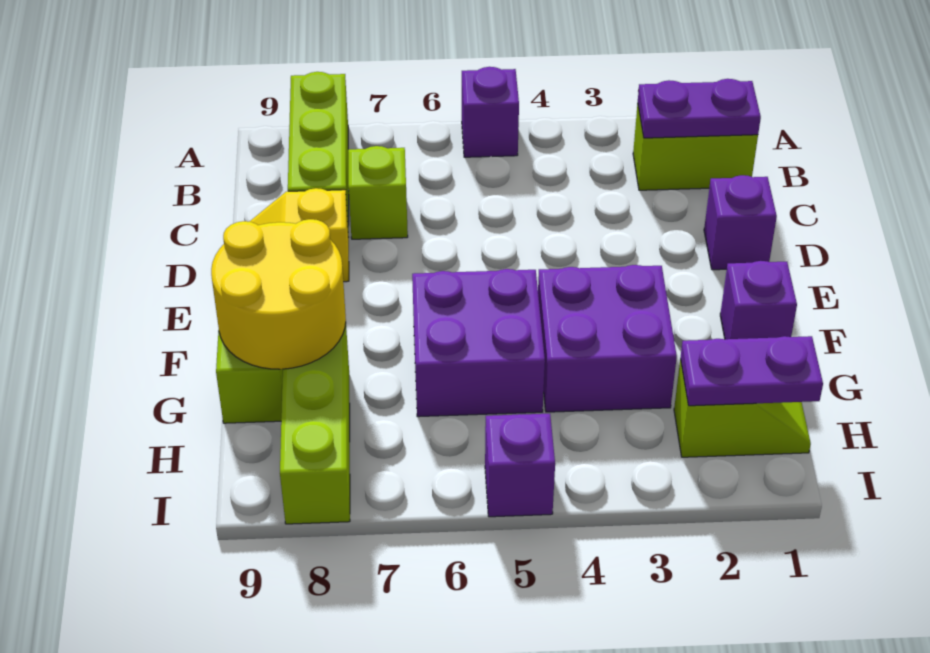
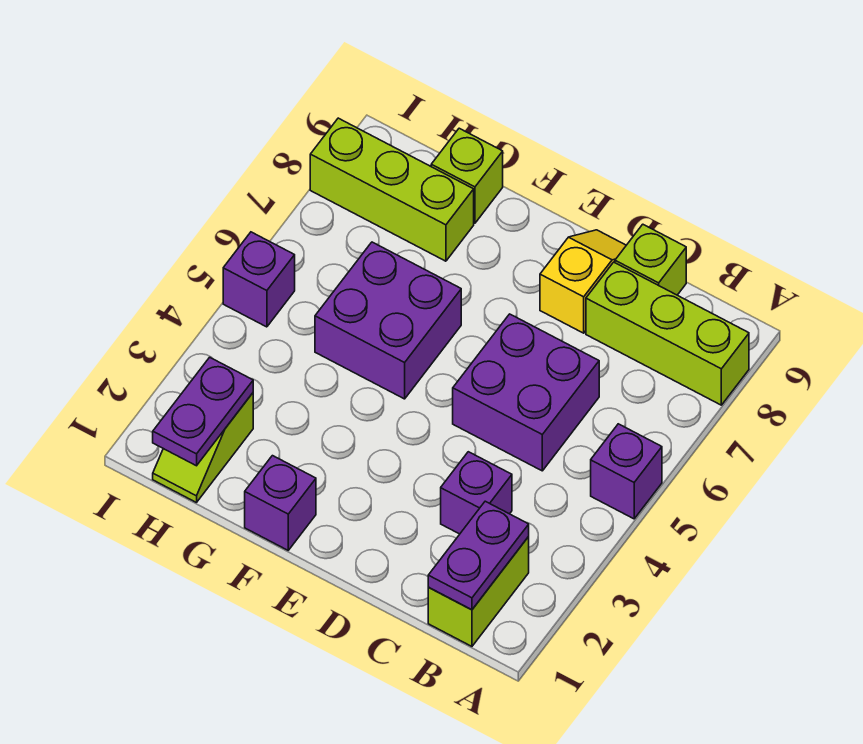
lime 1x1 brick [348,146,408,239] -> lime 1x1 brick moved to [615,224,686,295]
purple 1x1 brick [704,175,777,270] -> purple 1x1 brick moved to [441,452,512,534]
purple 2x2 brick [538,265,677,412] -> purple 2x2 brick moved to [453,314,599,471]
yellow 2x2 round brick [211,219,346,370] -> none

